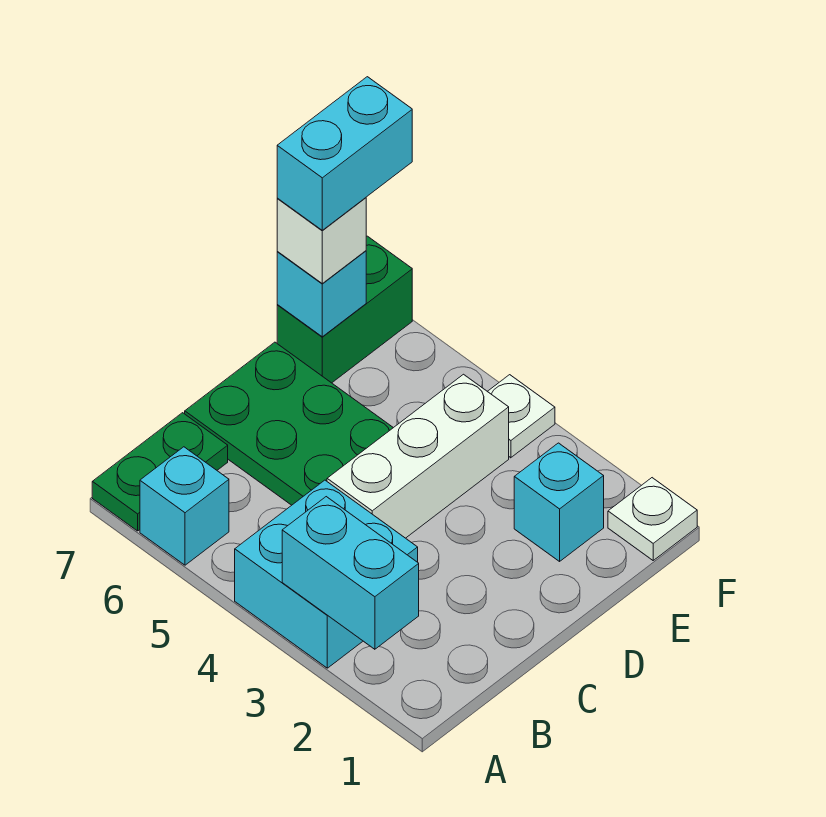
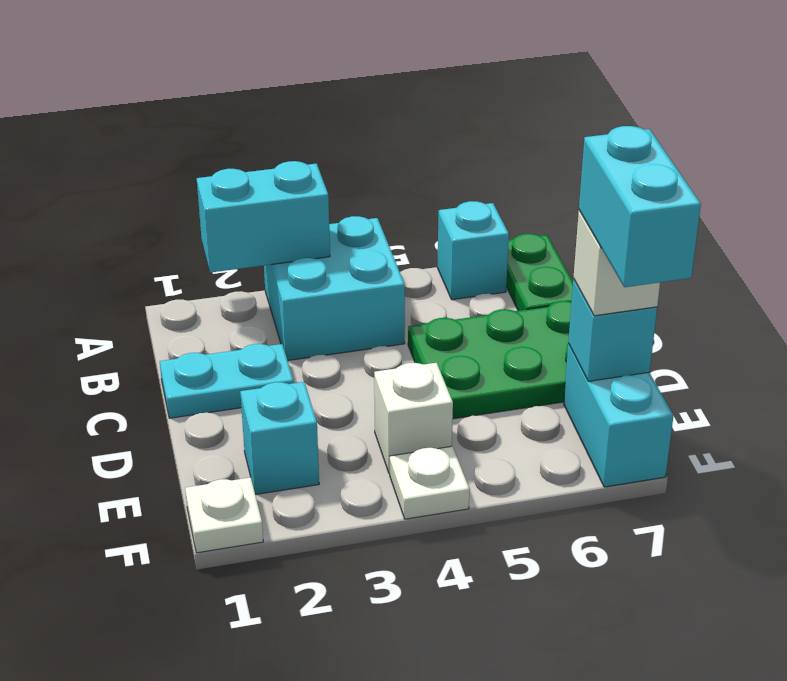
none -> cyan 1x2 plate [160,344,294,418]
white 1x3 brick [327,374,509,538] -> white 1x1 brick [374,363,453,474]
green 1x2 brick [277,236,412,383] -> cyan 1x2 brick [564,344,673,487]

